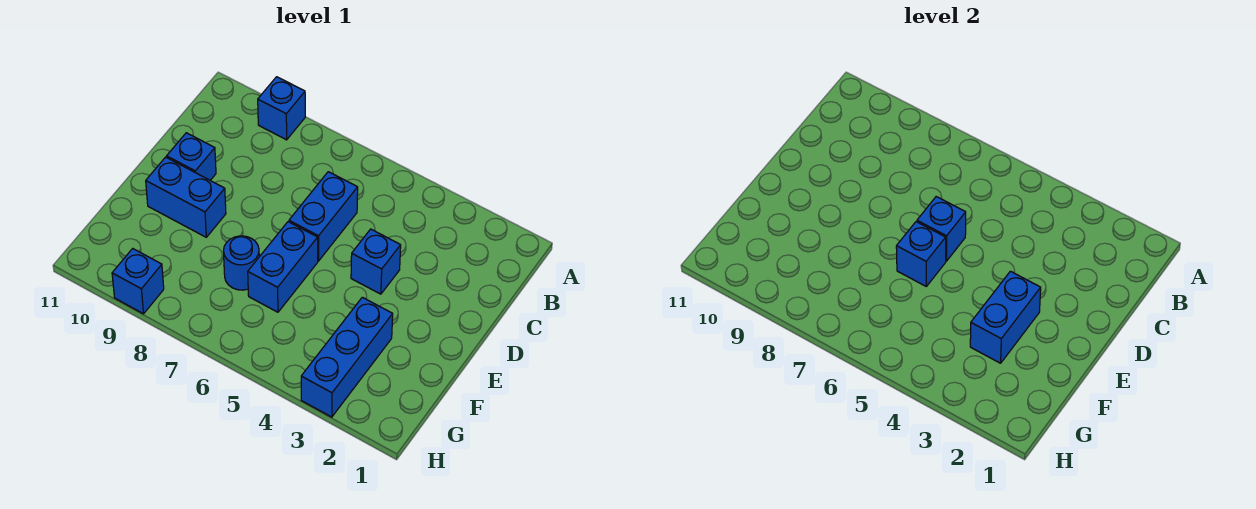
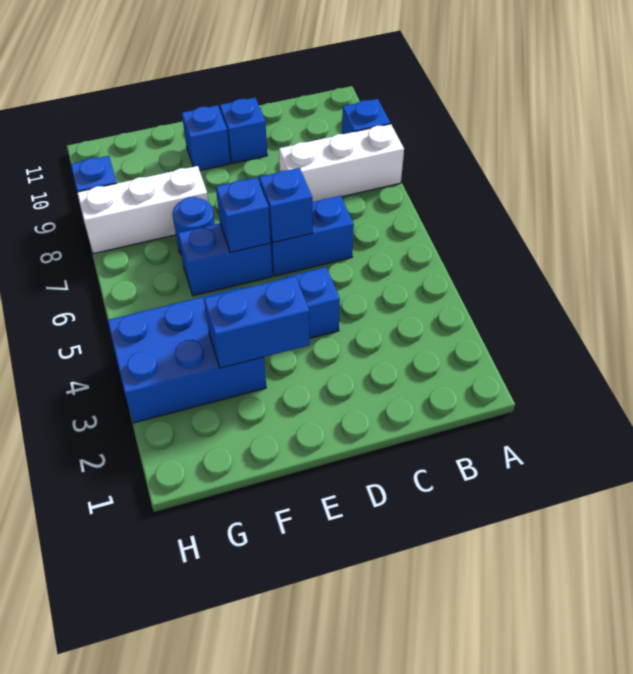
none -> white 1x3 brick [279,124,404,202]
blue 1x2 brick [146,157,226,237] -> blue 1x1 brick [182,105,230,170]
blue 1x3 brick [301,297,393,417] -> blue 2x3 brick [107,288,266,423]
none -> white 1x3 brick [77,166,208,254]

